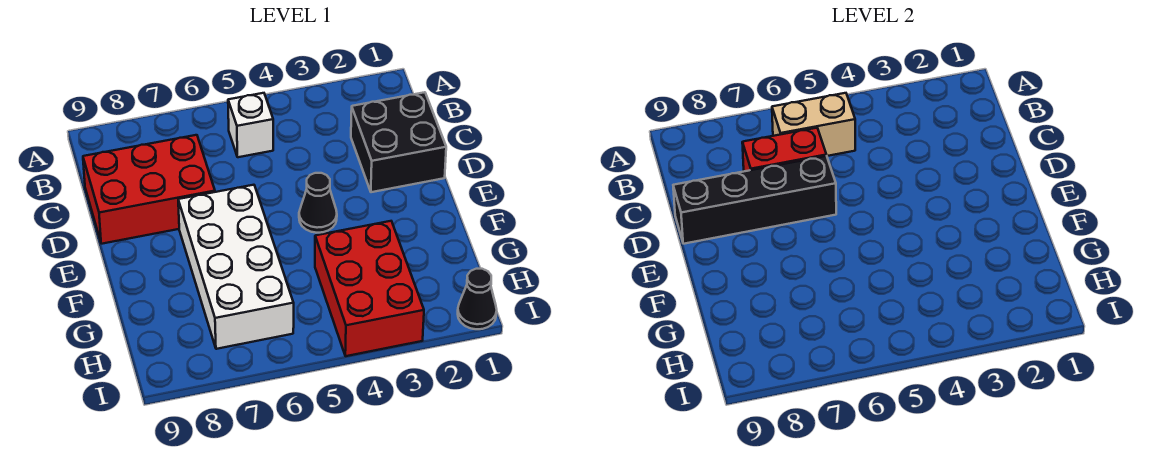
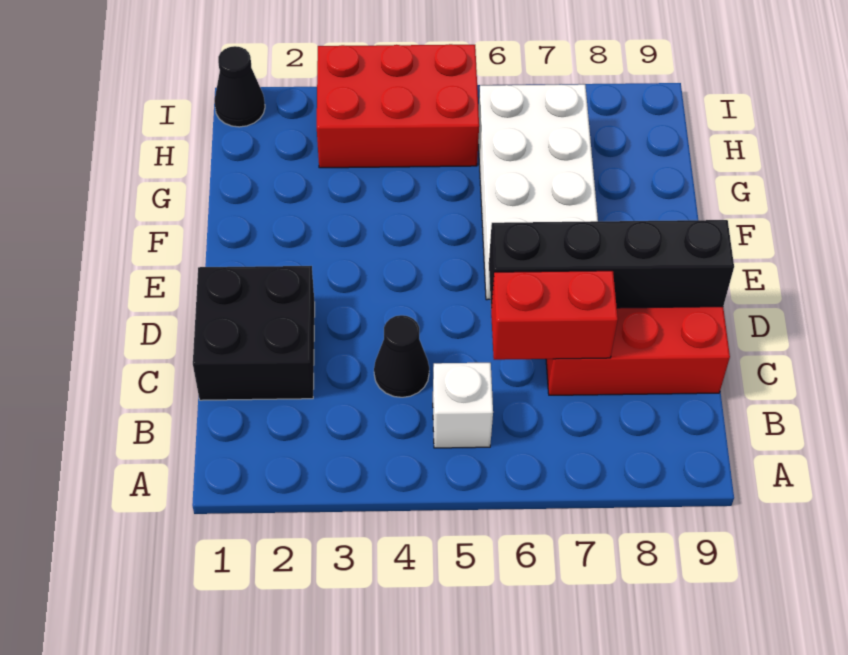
tan 1x2 brick [772,93,855,156] -> none
black 1x1 cone [299,173,337,233] -> black 1x1 cone moved to [374,315,429,397]
red 2x3 brick [315,221,424,356] -> red 2x3 brick turned to [317,44,479,168]

